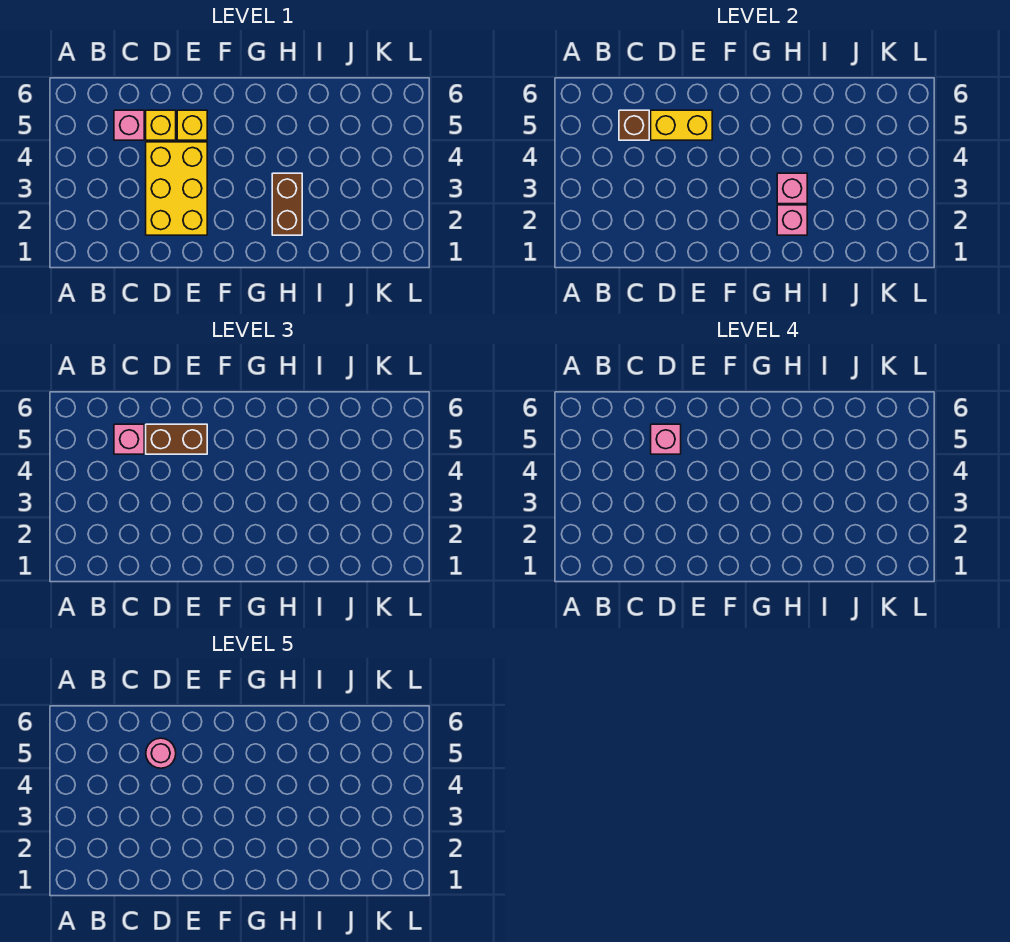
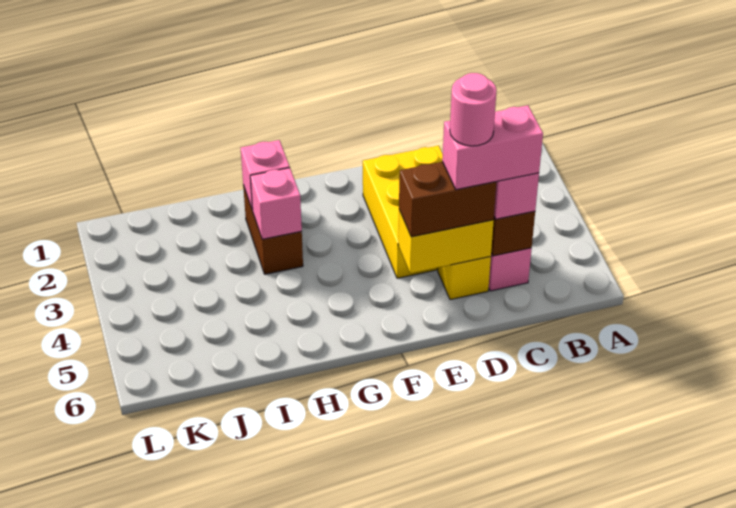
pink 1x1 brick [651,424,681,454] -> pink 1x2 brick [442,105,543,190]
yellow 1x1 brick [177,110,207,140] -> none

